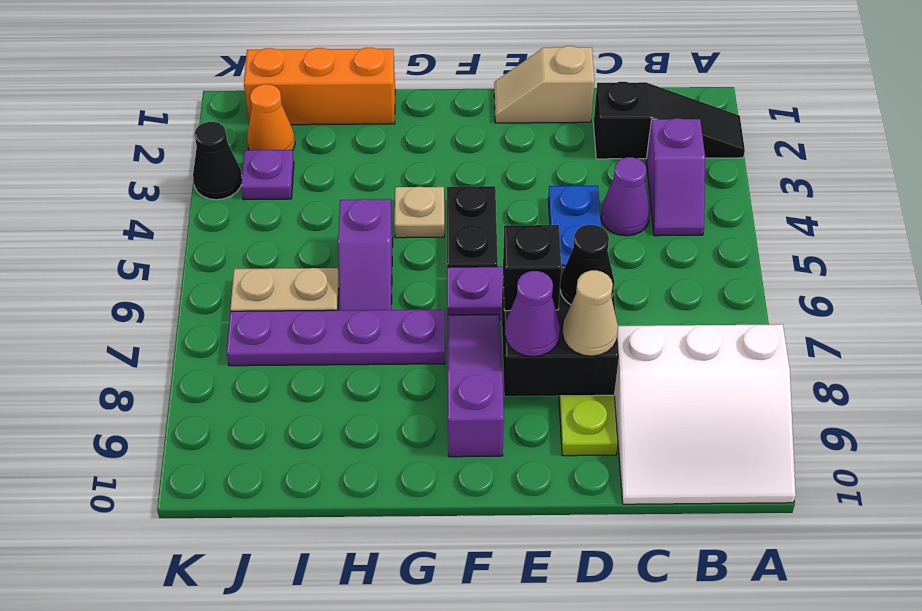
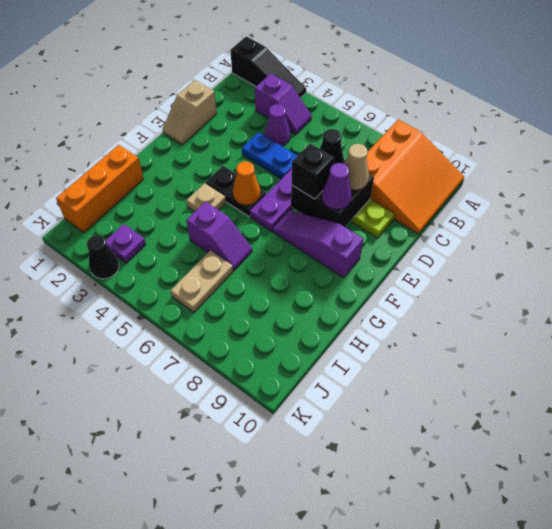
black 1x3 slope [594,82,745,159] -> black 1x3 slope turned to [231,36,306,98]
white 3x3 slope [614,324,796,504] -> orange 3x3 slope [366,119,464,234]
purple 1x4 plate [227,310,445,366] -> none
orange 1x1 cone [247,84,295,150] -> orange 1x1 cone moved to [233,161,260,205]

